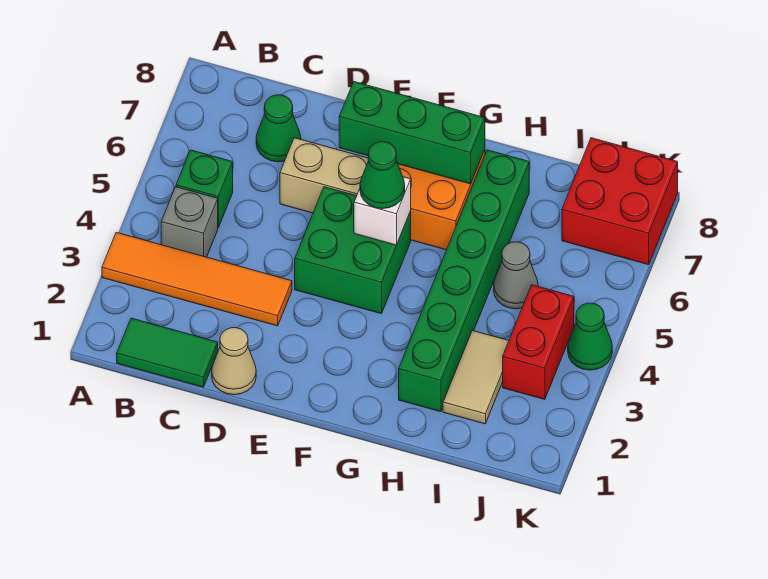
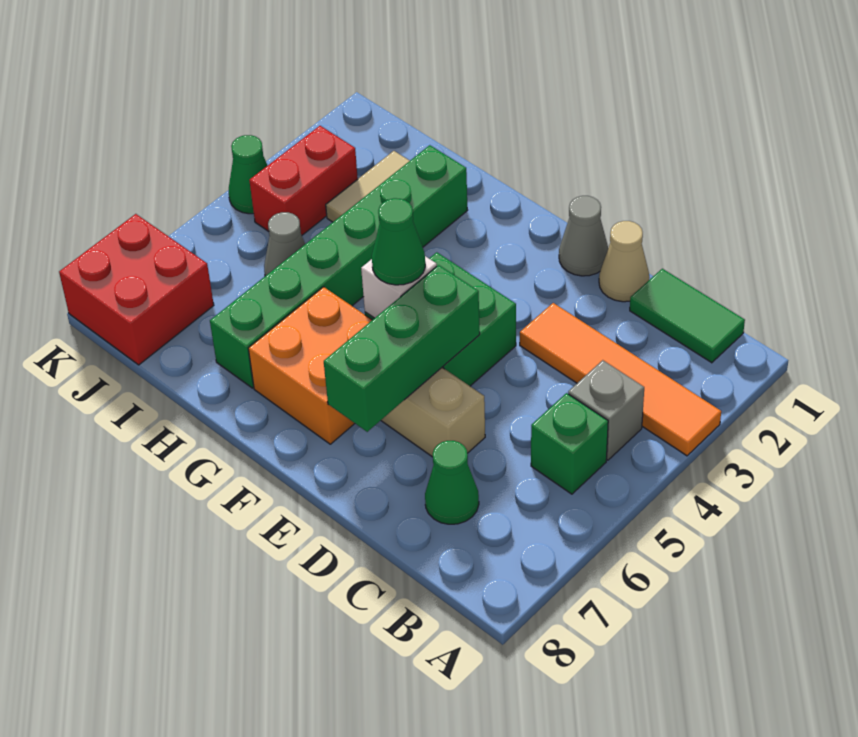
none -> grey 1x1 cone [559,196,608,276]
green 1x3 brick [339,82,485,184] -> green 1x3 brick turned to [324,265,480,432]

